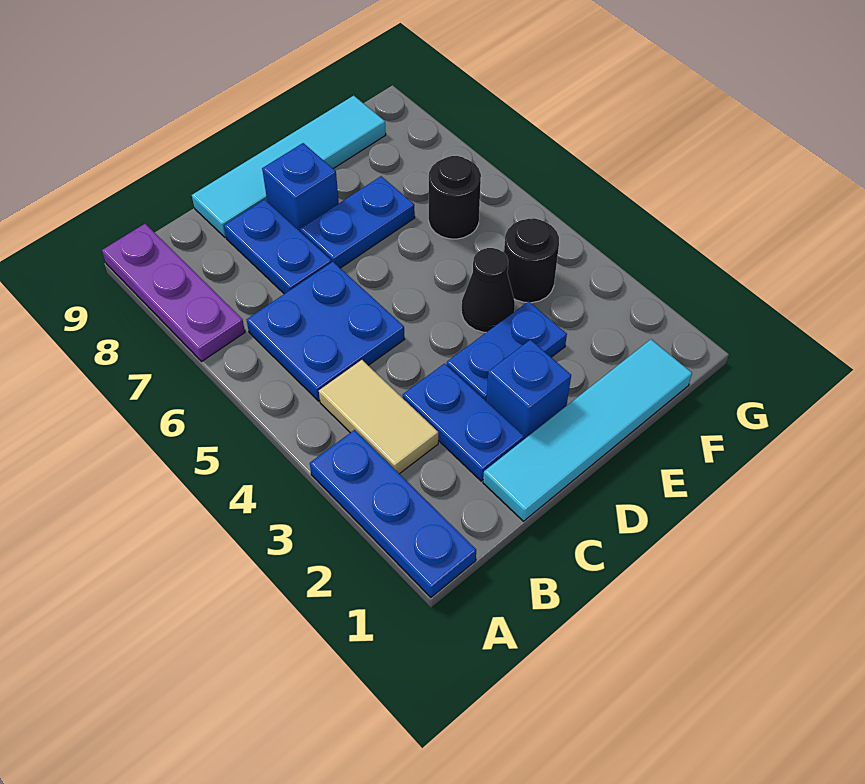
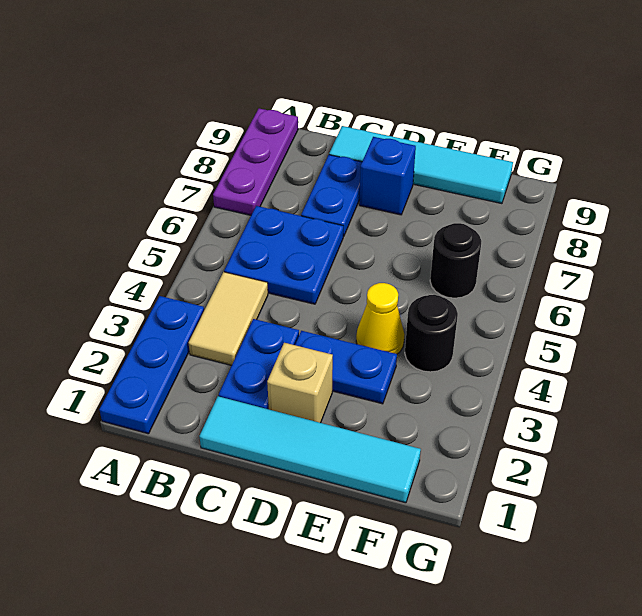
blue 1x1 brick [486,340,571,439] -> tan 1x1 brick [267,343,333,423]
blue 1x2 plate [300,176,415,268] -> none
black 1x1 cone [461,248,515,332] -> yellow 1x1 cone [356,283,405,354]

